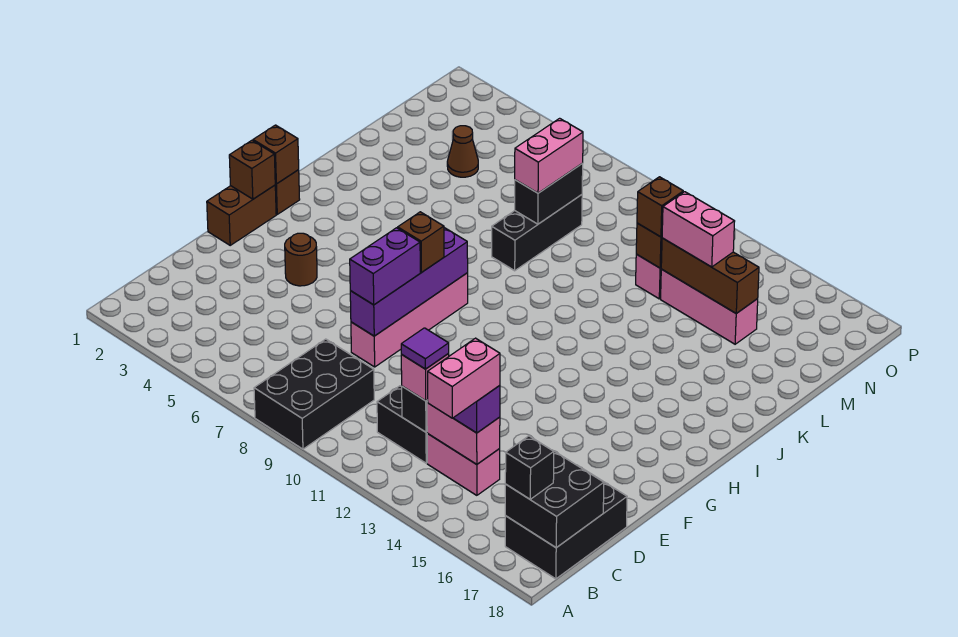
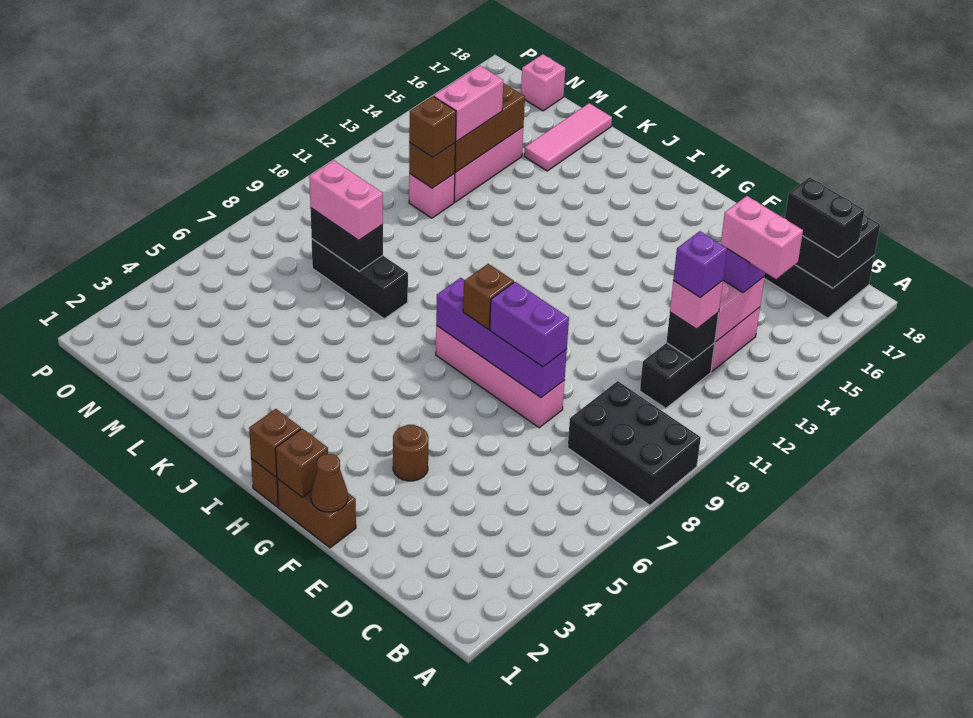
black 1x1 brick [505,436,554,499] -> black 1x2 brick [785,177,865,257]
purple 1x1 tile [401,328,449,369] -> purple 1x1 brick [673,231,727,298]
none -> pink 1x3 tile [524,103,612,171]
brown 1x1 cone [447,126,478,177] -> brown 1x1 cone moved to [311,454,348,512]
none -> pink 1x1 brick [521,54,565,111]

